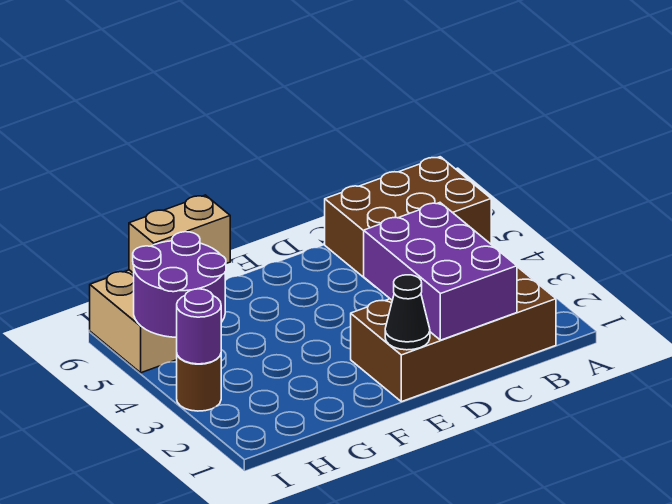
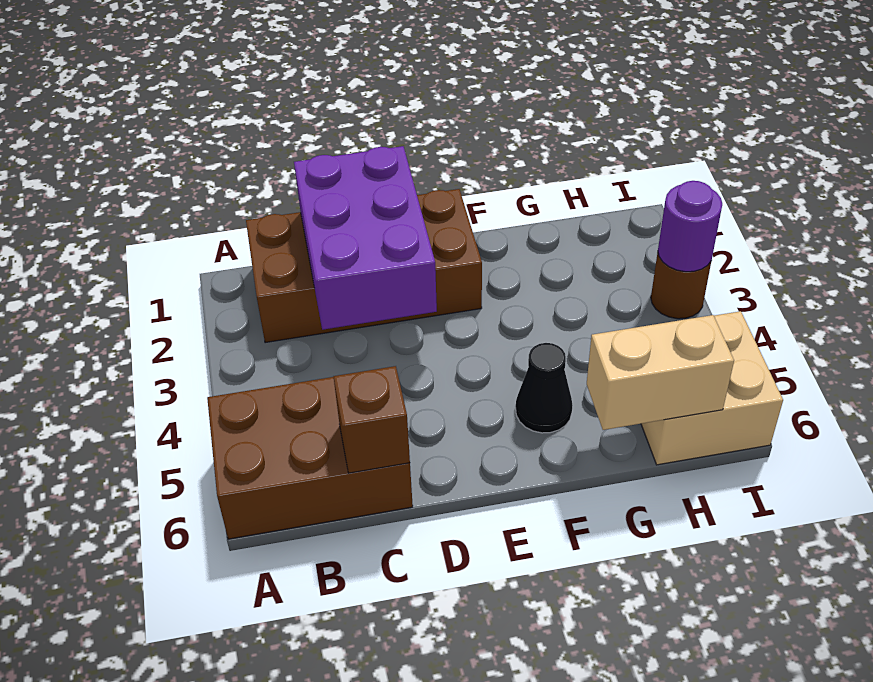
none -> brown 1x1 brick [333,366,410,473]
black 1x1 cone [385,275,430,350] -> black 1x1 cone moved to [516,343,573,433]
purple 2x2 round brick [133,232,226,337] -> none

